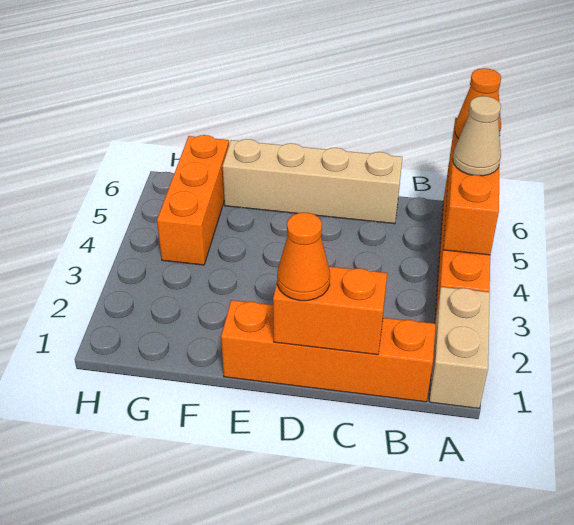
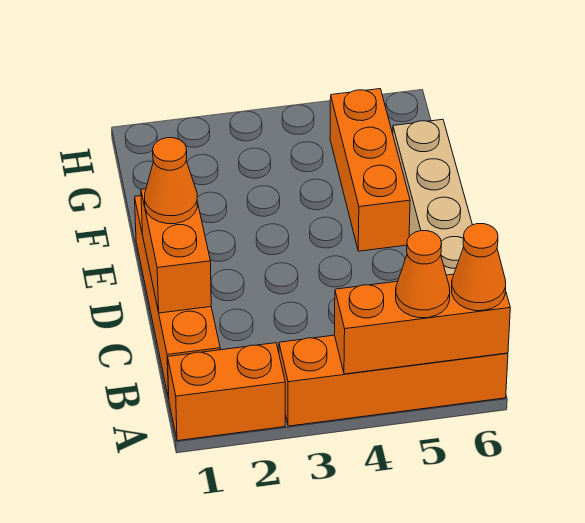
tan 1x2 brick [429,287,490,408] -> orange 1x2 brick [168,343,285,441]
tan 1x1 cone [453,96,501,176] -> orange 1x1 cone [396,231,450,318]
orange 1x3 brick [157,135,229,265] -> orange 1x3 brick turned to [330,89,410,251]

